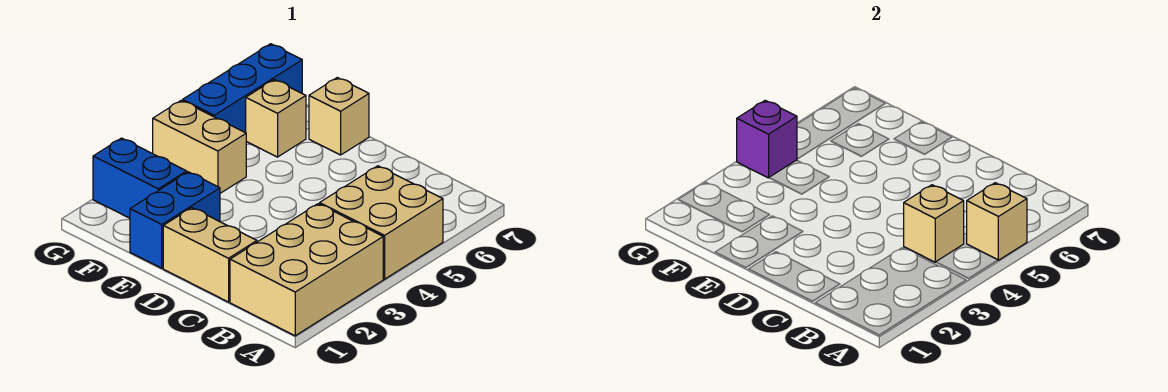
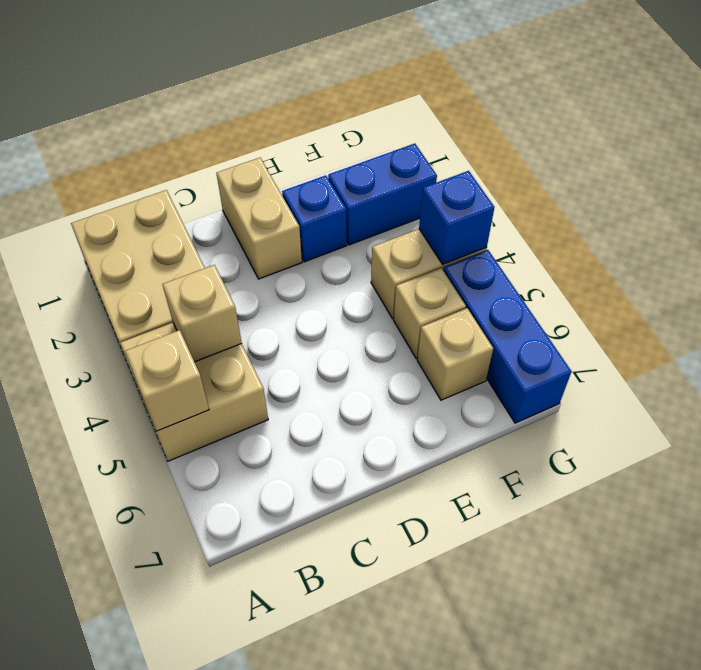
tan 1x2 brick [163,208,257,302] -> tan 1x2 brick turned to [216,158,302,279]
blue 1x2 brick [130,172,220,268] -> blue 1x1 brick [282,175,347,262]
tan 1x1 brick [309,78,369,155] -> tan 1x1 brick moved to [394,268,466,358]
purple 1x1 brick [737,100,797,178] -> blue 1x1 brick [419,171,494,264]

